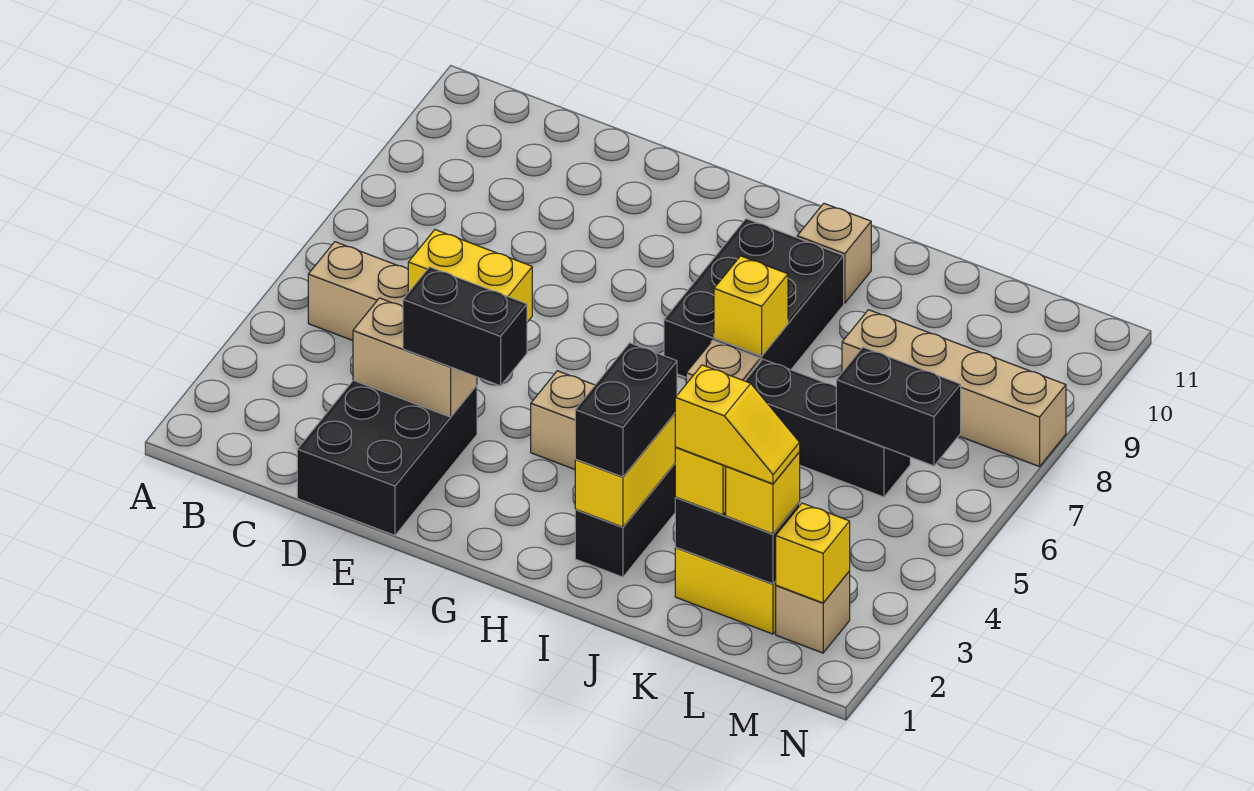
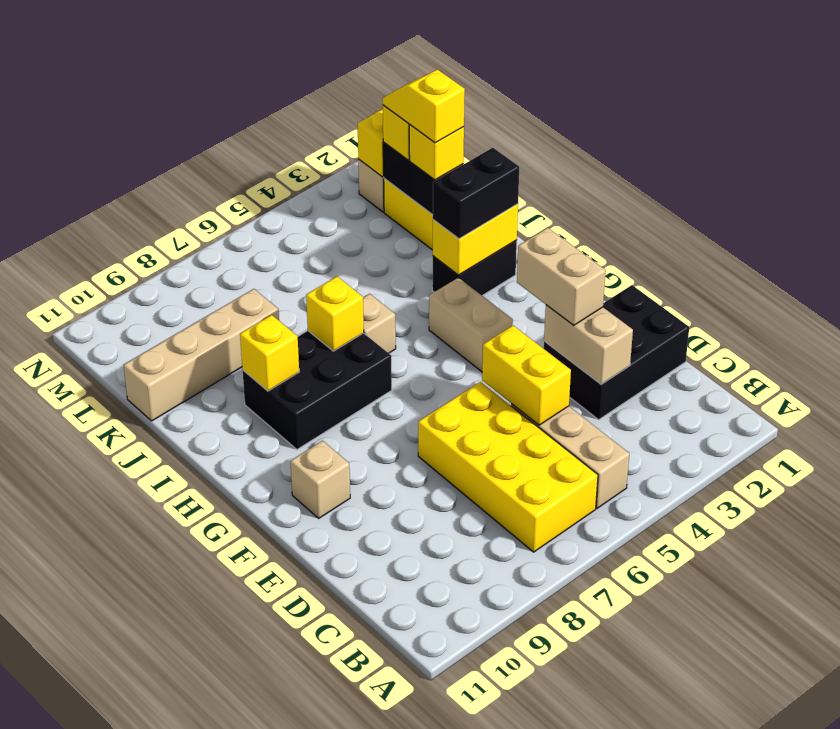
none -> yellow 2x4 brick [418,382,598,552]
black 1x2 brick [403,267,527,386] -> tan 1x2 brick [517,228,606,325]
none -> yellow 1x1 brick [240,315,299,391]
tan 1x1 brick [797,203,871,303] -> tan 1x1 brick moved to [291,441,350,518]
black 1x3 brick [745,359,910,497] -> none
tan 1x4 brick [842,310,1066,467] -> tan 1x4 brick turned to [124,289,279,421]
black 1x2 brick [836,347,961,466] -> none

